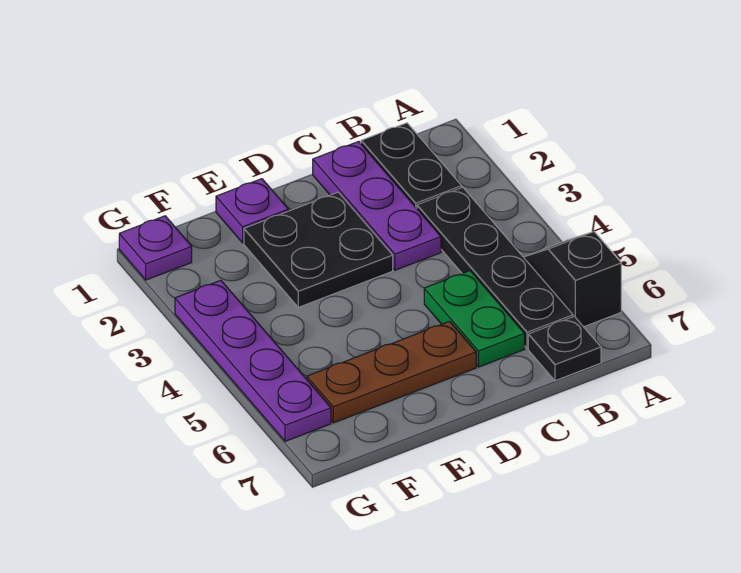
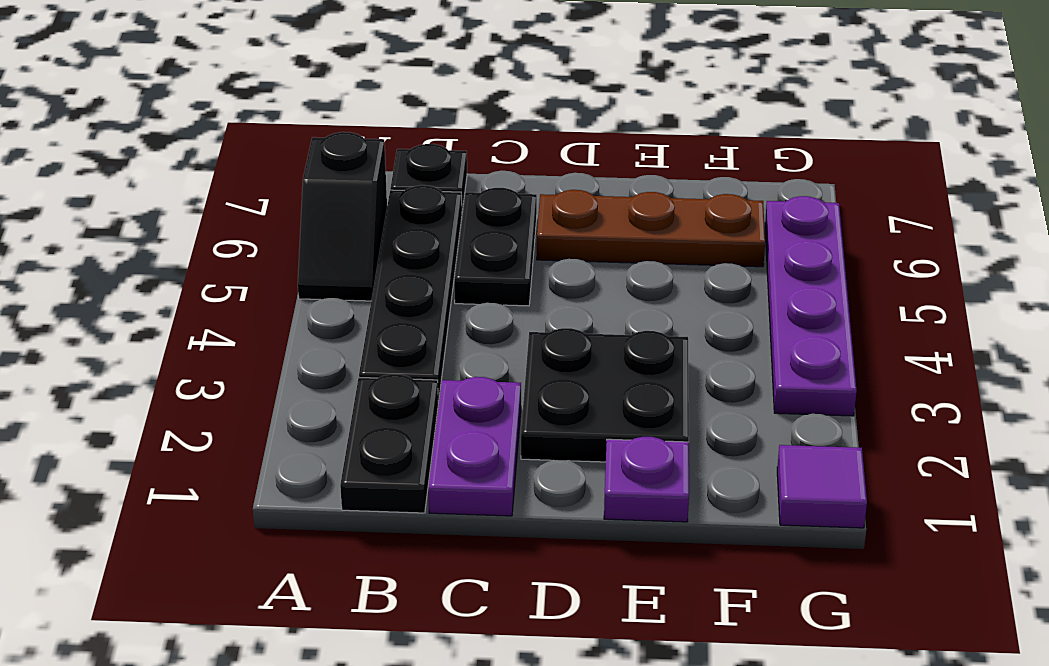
purple 1x3 plate [313,141,441,270] -> purple 1x2 plate [428,377,521,516]
green 1x2 plate [424,271,525,367] -> black 1x2 plate [454,188,537,306]
purple 1x1 plate [119,216,192,280] -> purple 1x1 tile [777,445,867,528]

